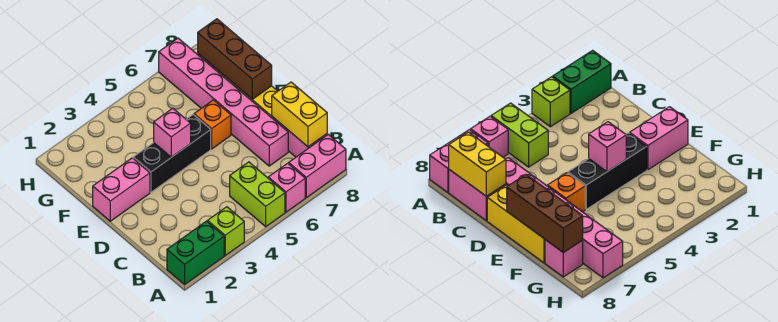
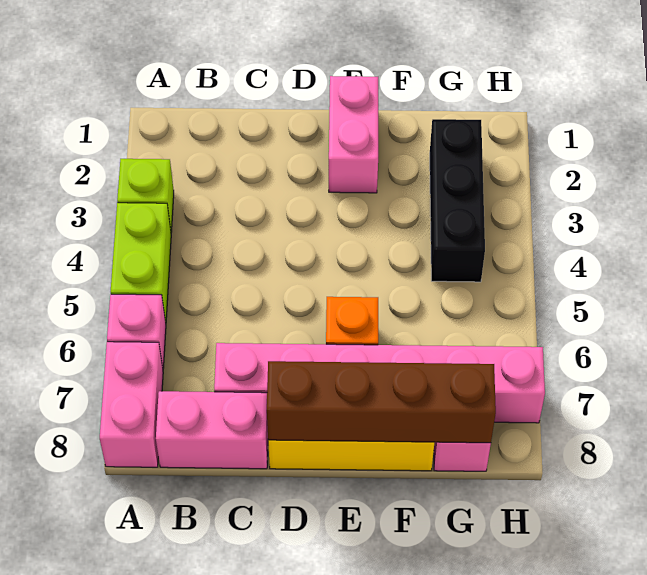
green 1x2 brick [167,221,224,284] -> none
lime 1x2 brick [230,162,285,227] -> lime 1x2 brick turned to [110,203,171,322]
yellow 1x2 brick [272,82,327,147] -> none
black 1x3 brick [133,115,211,192] -> black 1x3 brick moved to [430,119,485,282]
pink 1x1 brick [154,108,191,157] -> none
brown 1x3 brick [198,19,272,99] -> brown 1x4 brick [267,361,496,443]

